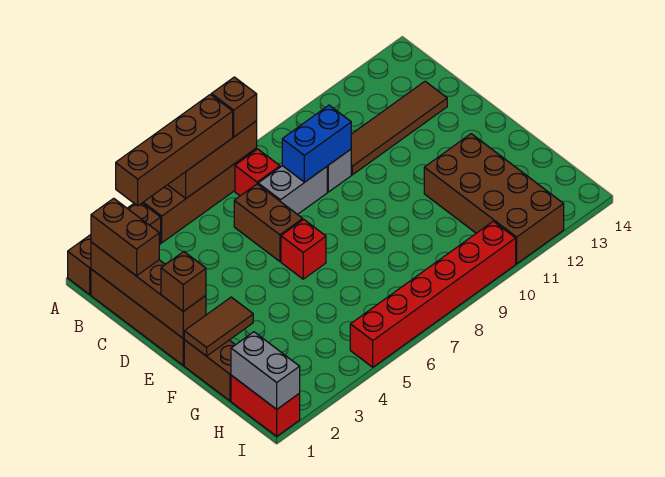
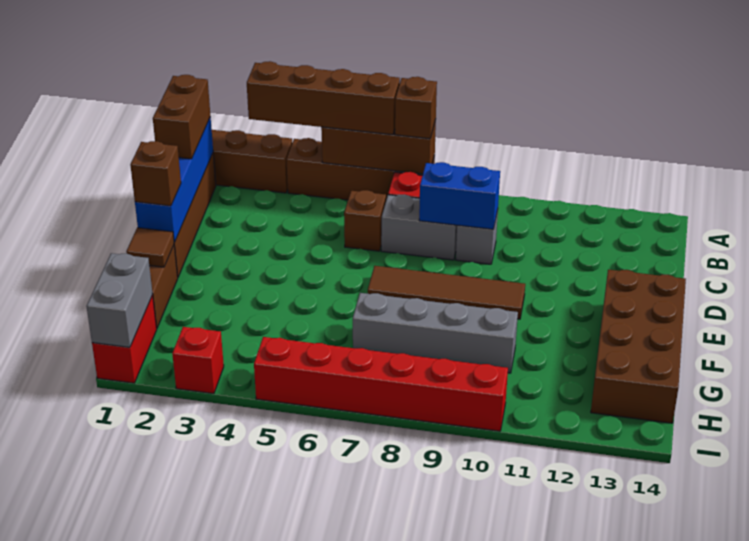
brown 1x4 brick [91,242,206,338] -> blue 1x4 brick [135,117,213,242]
brown 1x2 brick [234,184,303,261] -> brown 1x1 brick [344,190,386,251]
brown 1x4 tile [351,81,447,175] -> brown 1x4 tile moved to [368,266,525,319]
red 1x1 brick [281,220,326,279] -> red 1x1 brick moved to [172,327,224,394]
brown 1x2 tile [184,297,253,356] -> brown 1x1 tile [126,228,174,267]
brown 2x4 brick [424,134,564,264] -> brown 2x4 brick moved to [591,270,686,423]
none -> grey 1x4 brick [353,293,518,373]

